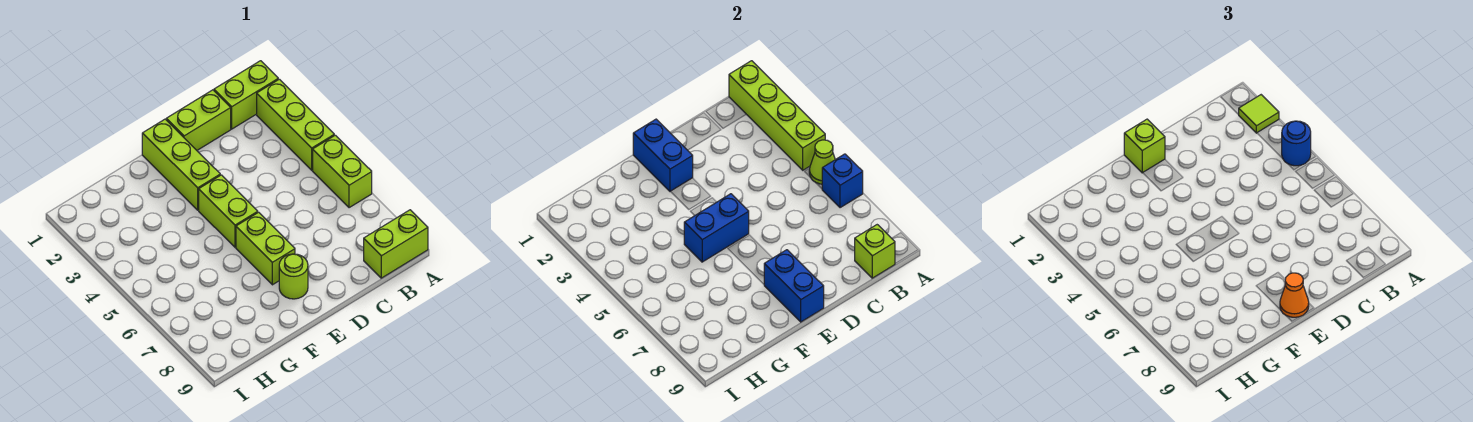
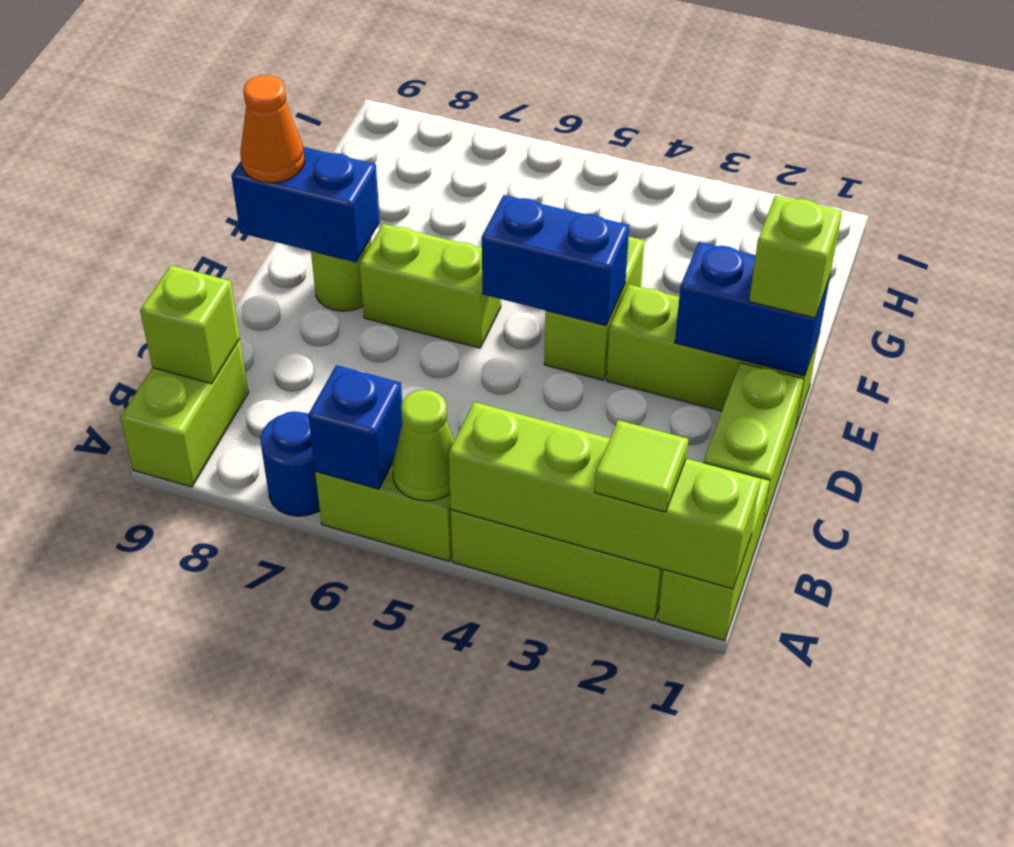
blue 1x1 round brick [1282,121,1311,166] -> blue 1x1 round brick moved to [261,411,320,516]
lime 1x2 brick [199,175,258,247] -> lime 1x2 brick turned to [544,237,644,380]
blue 1x2 brick [684,194,749,262] -> blue 1x2 brick turned to [482,195,629,326]

